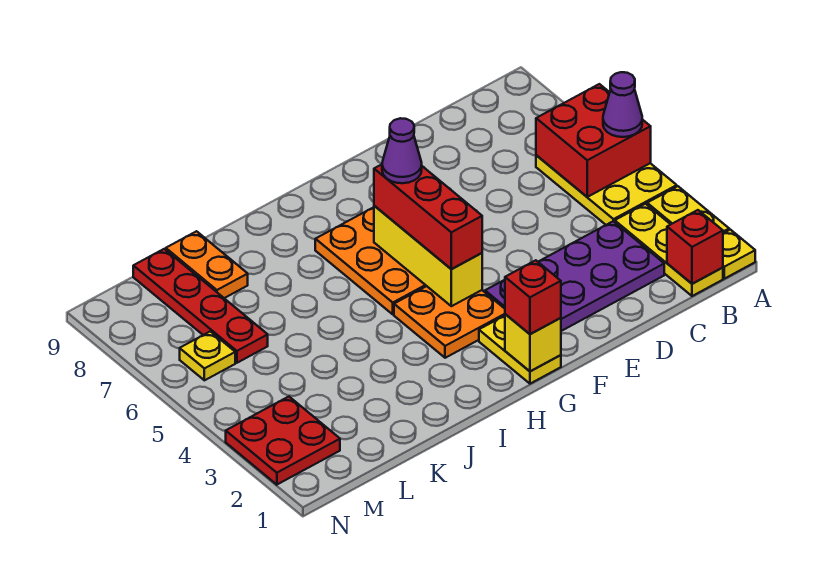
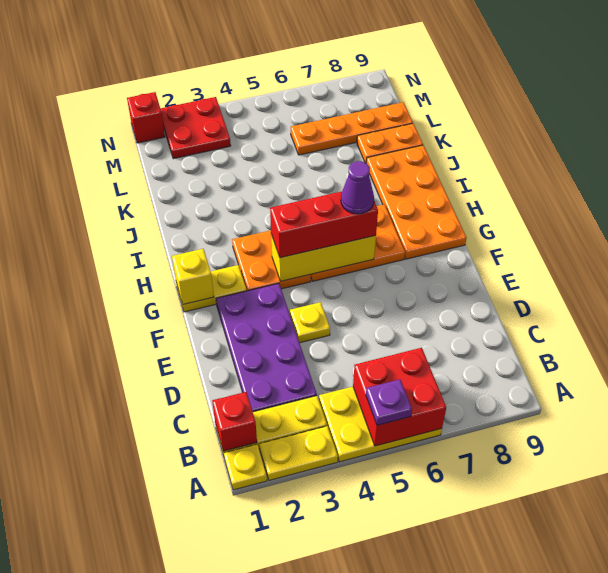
purple 1x1 cone [603,72,642,137] -> purple 1x1 plate [366,379,412,425]
red 1x1 brick [505,260,561,334] -> red 1x1 brick moved to [127,92,165,143]
none -> orange 2x4 plate [366,145,466,259]
red 1x4 plate [133,249,268,363] -> orange 1x4 plate [291,102,413,155]
yellow 1x1 plate [180,331,235,380] -> yellow 1x1 plate moved to [290,302,330,343]

